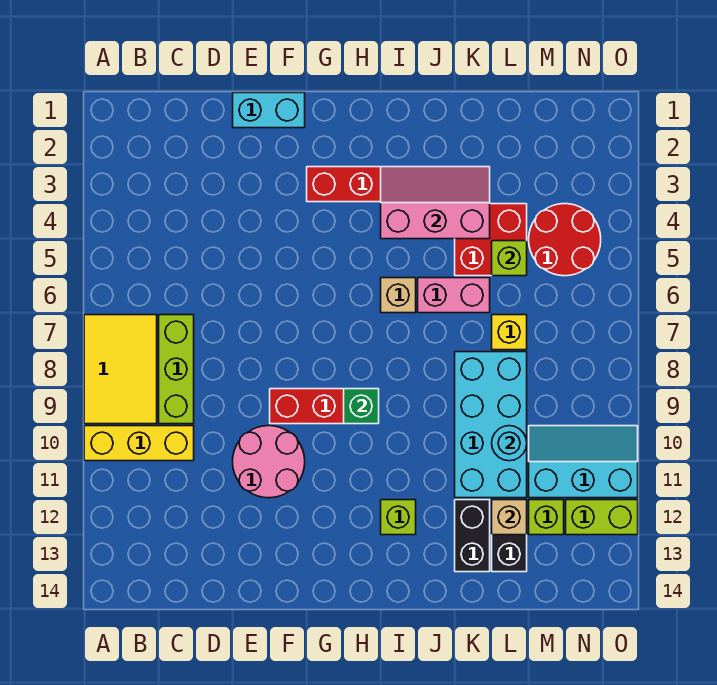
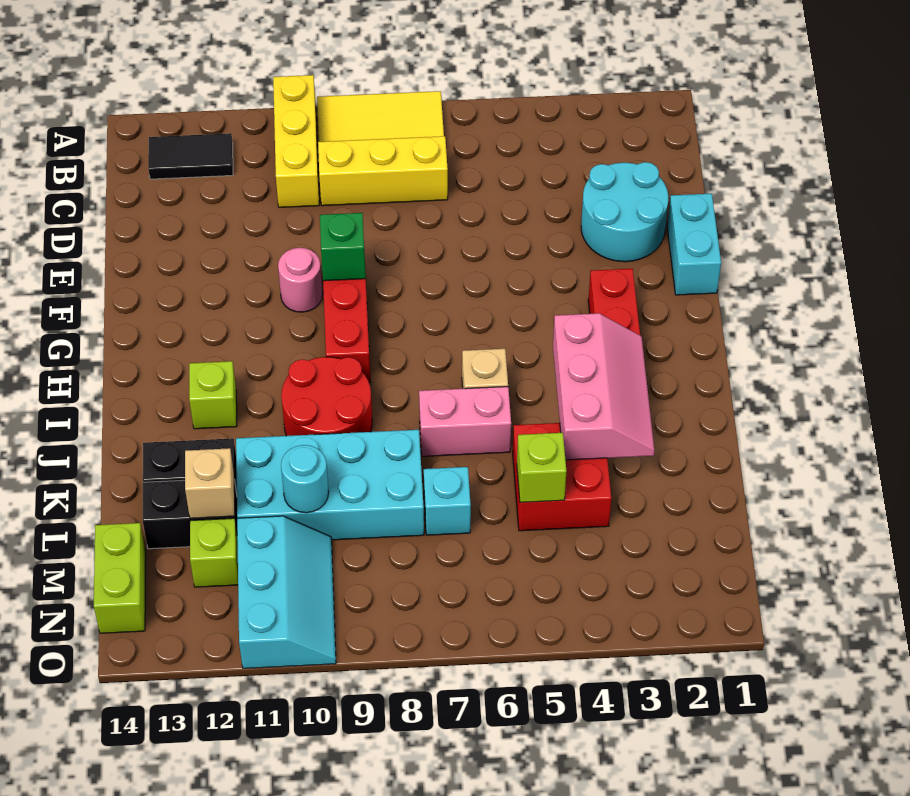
none -> black 1x2 tile [148,133,233,179]
lime 1x3 brick [159,315,194,424] -> yellow 1x3 brick [318,136,448,206]
none -> cyan 2x2 round brick [581,162,668,262]
pink 2x2 round brick [233,426,305,498] -> pink 1x1 round brick [278,248,323,312]
green 1x1 brick [344,389,379,424] -> green 1x1 brick moved to [320,213,366,281]
pink 1x2 brick [418,278,490,313] -> pink 1x2 brick turned to [419,387,511,456]
yellow 1x1 brick [492,315,527,350] -> cyan 1x1 brick [424,467,471,535]
red 2x2 round brick [529,204,601,276] -> red 2x2 round brick moved to [281,357,372,436]
lime 1x2 brick [566,500,638,535] -> lime 1x2 brick moved to [94,523,146,633]

